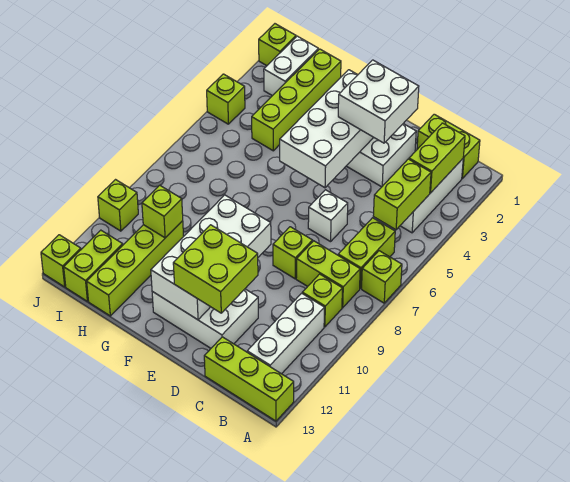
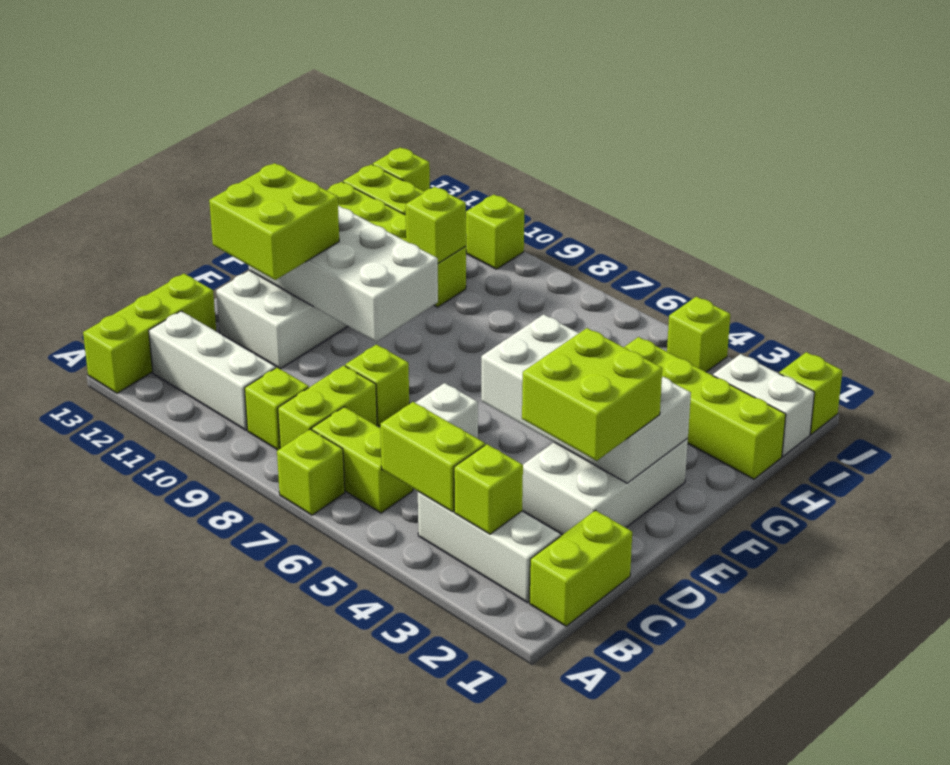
lime 1x2 brick [409,123,465,193] -> lime 1x1 brick [454,444,523,534]
white 2x2 brick [338,60,419,143] -> lime 2x2 brick [522,328,662,461]

